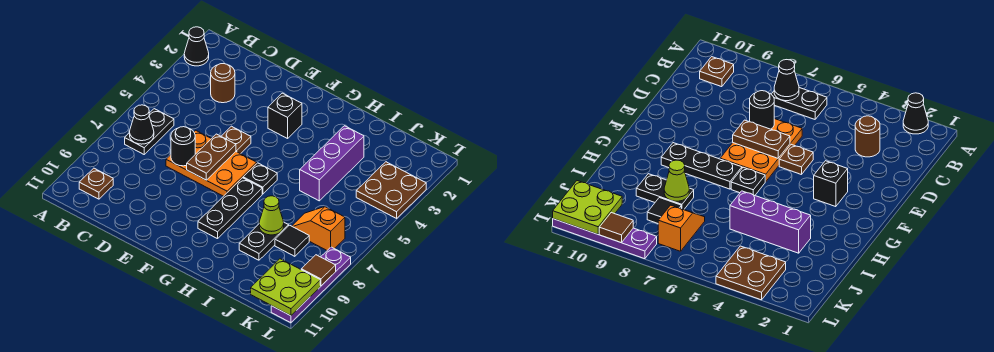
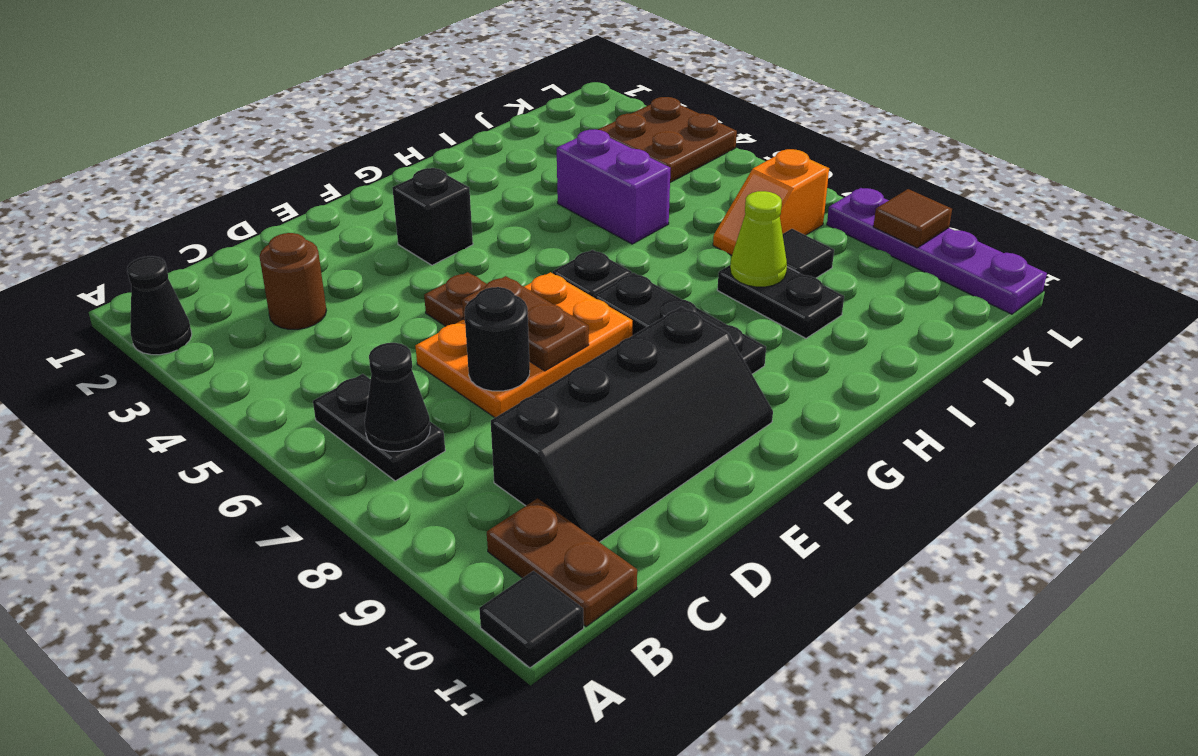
none -> black 1x1 tile [479,571,584,668]
brown 1x1 plate [79,168,113,199] -> brown 1x2 plate [487,498,637,626]
none -> black 2x4 slope [491,307,773,542]
purple 1x3 brick [300,126,364,201] -> purple 1x2 brick [557,129,671,244]
lime 2x2 plate [251,259,320,316] -> none

